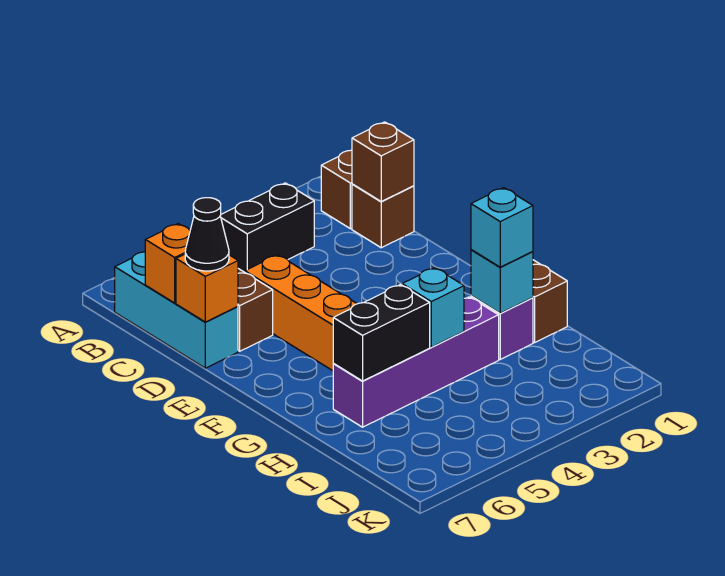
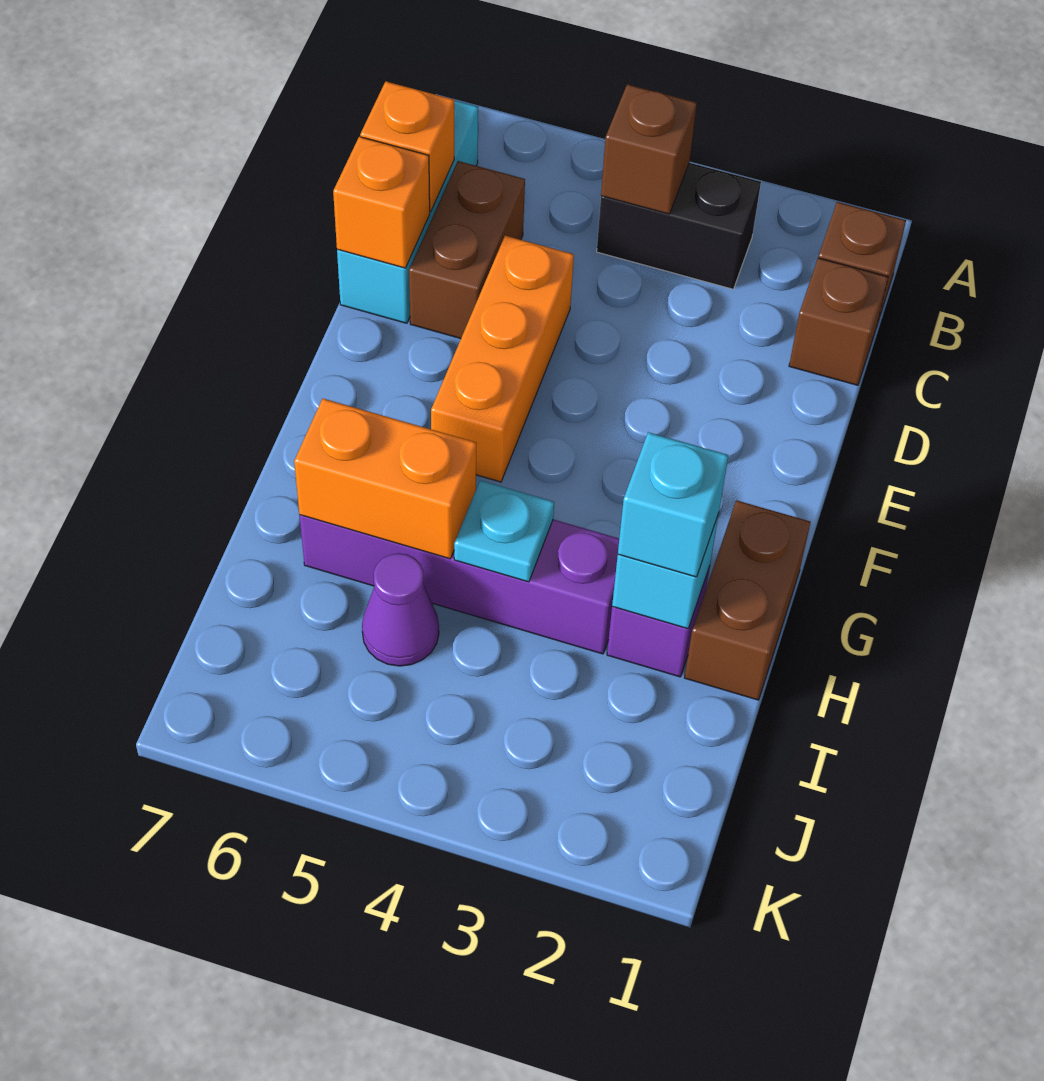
brown 1x1 brick [352,122,414,201] -> brown 1x1 brick moved to [601,84,697,214]
black 1x1 cone [185,198,229,271] -> none
cyan 1x1 brick [402,268,464,347] -> cyan 1x1 plate [454,480,554,582]
black 1x2 brick [333,285,430,381] -> orange 1x2 brick [294,399,477,559]
none -> purple 1x1 cone [362,553,439,666]

